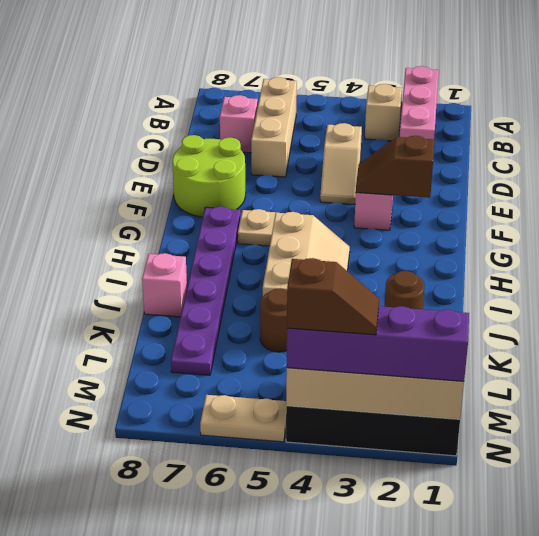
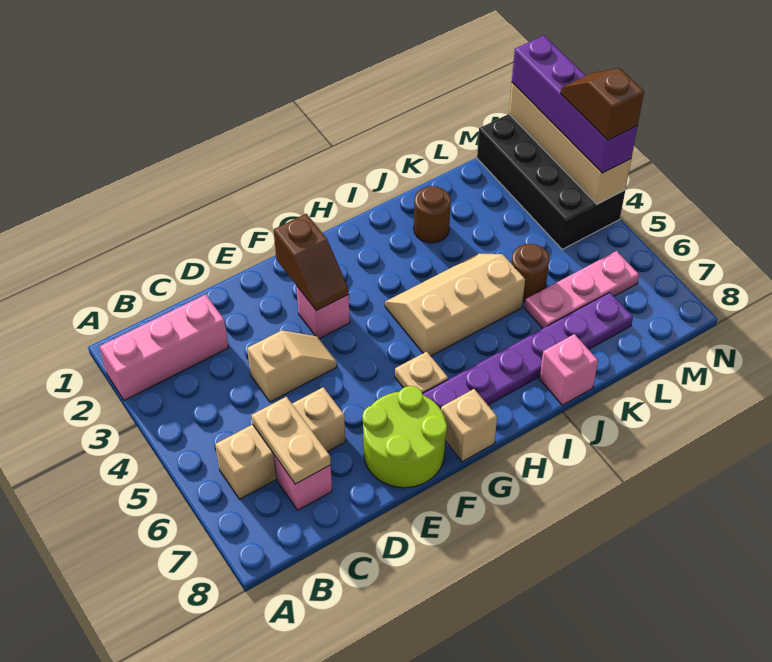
tan 1x1 brick [365,84,402,141] -> tan 1x1 brick moved to [441,389,497,462]
none -> pink 1x3 plate [525,251,639,329]
tan 1x2 plate [200,395,286,442] -> tan 1x2 plate moved to [251,397,331,484]

